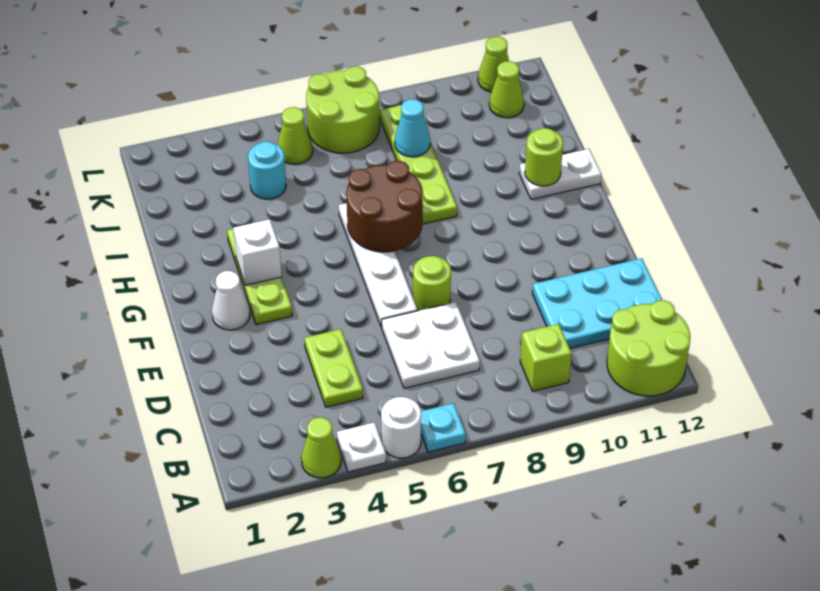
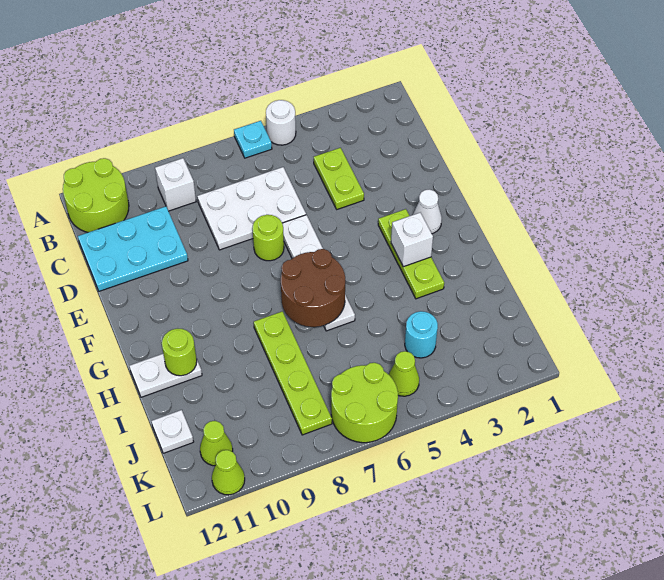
lime 1x1 cone [301,417,341,478] -> none
white 1x1 plate [337,422,386,472] -> white 1x1 plate moved to [151,410,194,453]
lime 1x1 brick [520,324,572,391] -> white 1x1 brick [155,158,196,211]
white 2x2 plate [381,302,480,388] -> white 2x3 plate [197,167,306,250]
cyan 1x1 cone [395,99,430,157] -> none

